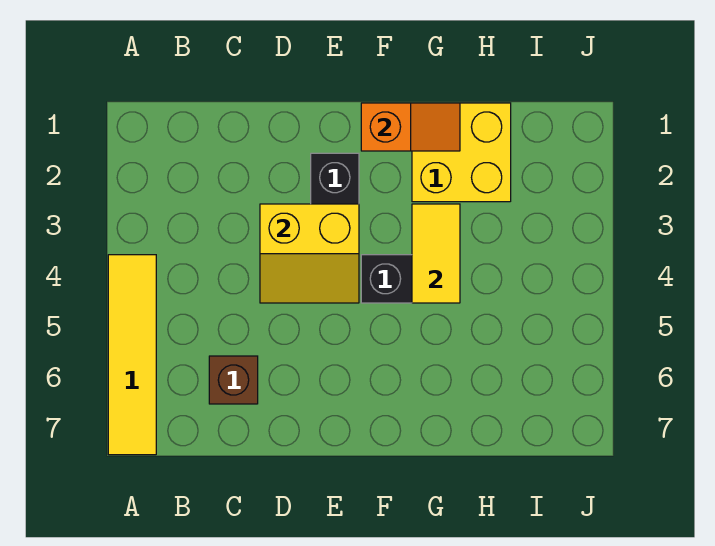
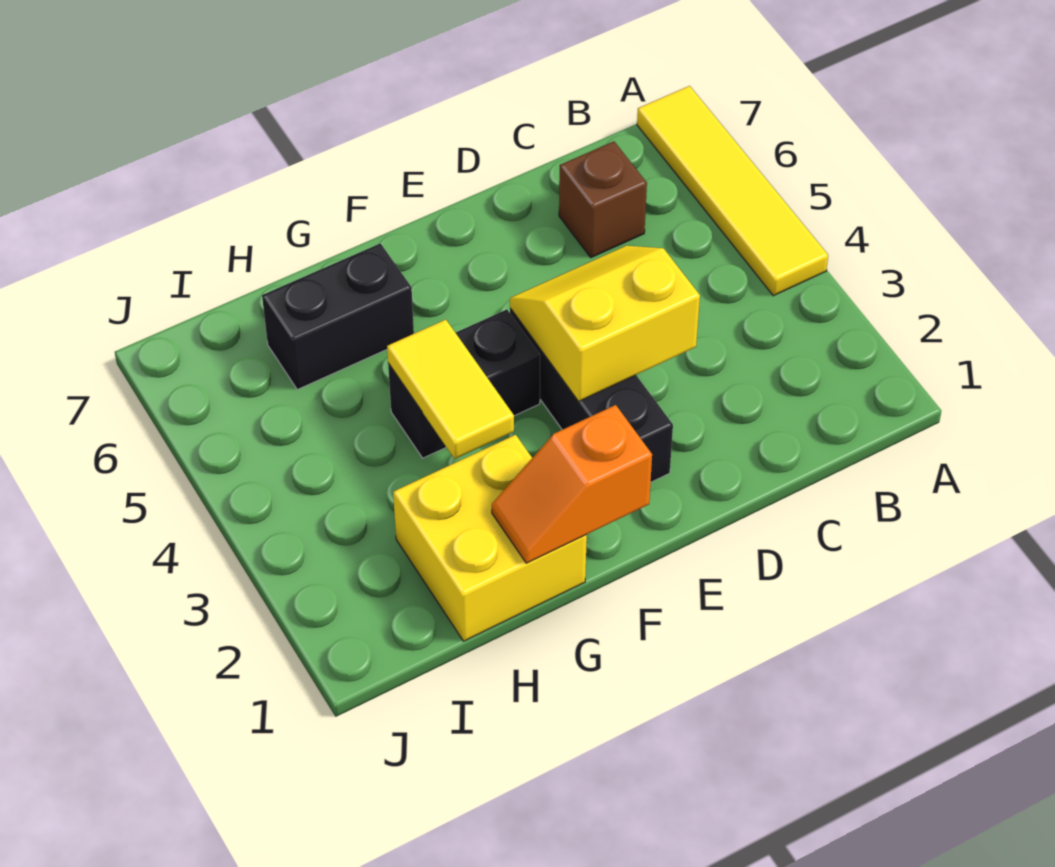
none -> black 1x2 brick [262,243,414,389]

